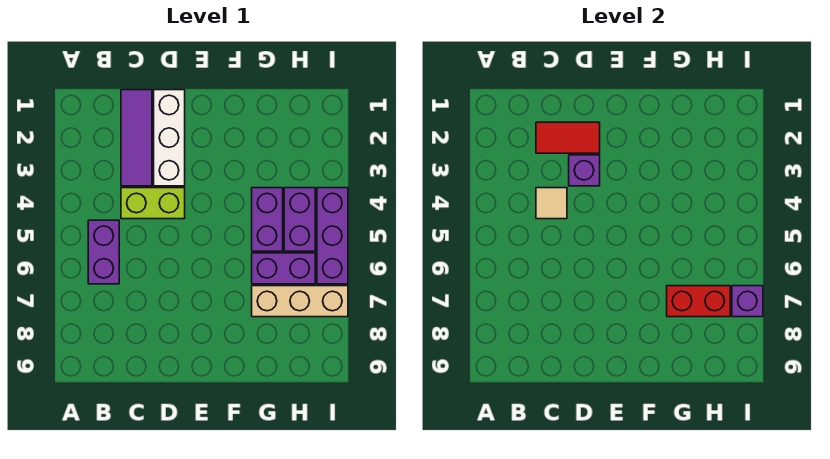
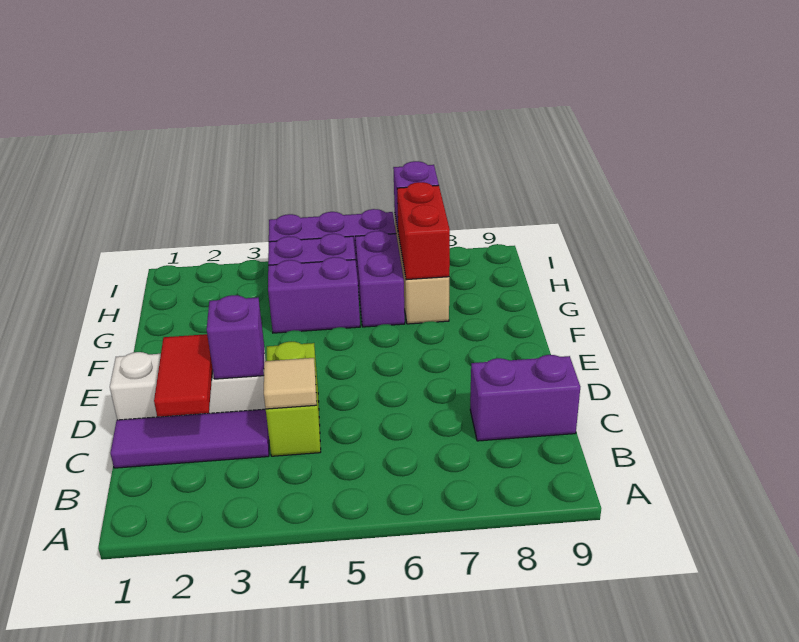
purple 1x2 brick [88,220,119,284] -> purple 1x2 brick moved to [470,355,580,441]

